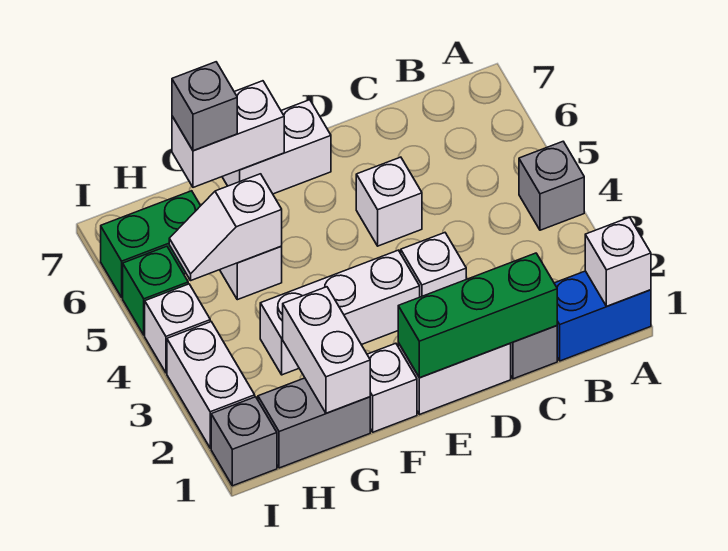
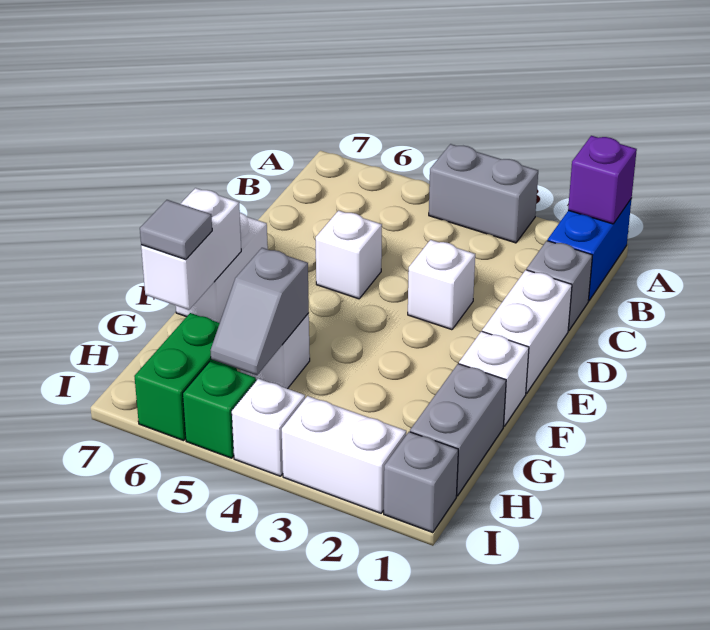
white 1x1 brick [585,217,651,306] -> purple 1x1 brick [568,136,637,224]
grey 1x1 brick [519,142,584,230] -> grey 1x2 brick [429,144,538,243]
green 1x3 brick [398,253,557,378] -> none
white 1x3 brick [260,250,420,375] -> none
white 1x2 brick [283,287,370,413] -> none
white 1x2 slope [169,174,282,280] -> grey 1x2 slope [210,248,309,375]
grey 1x1 brick [172,62,237,151] -> grey 1x1 tile [140,200,212,260]

